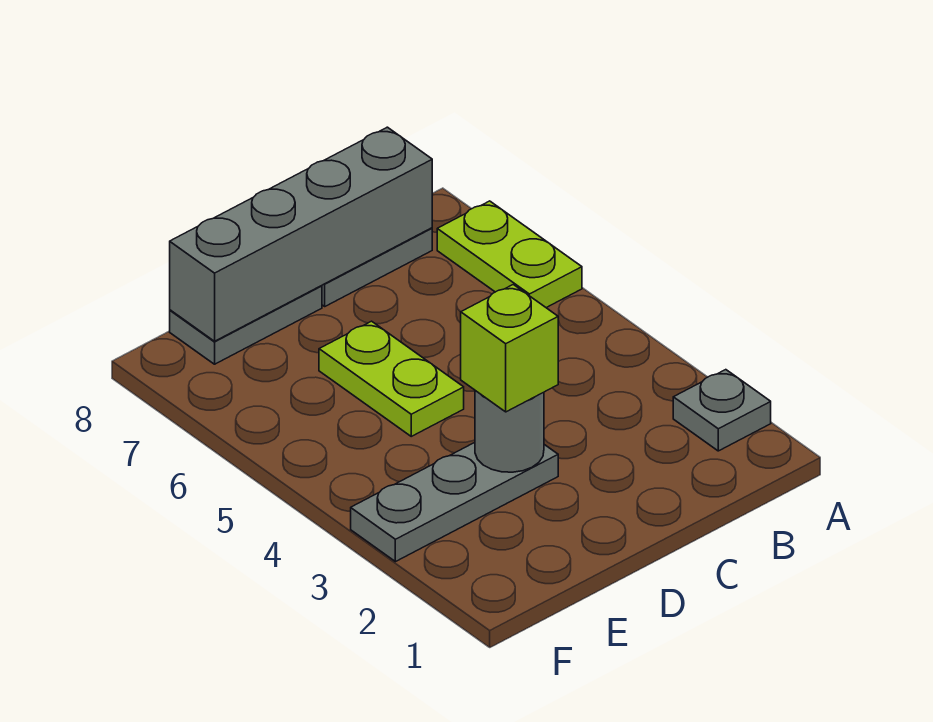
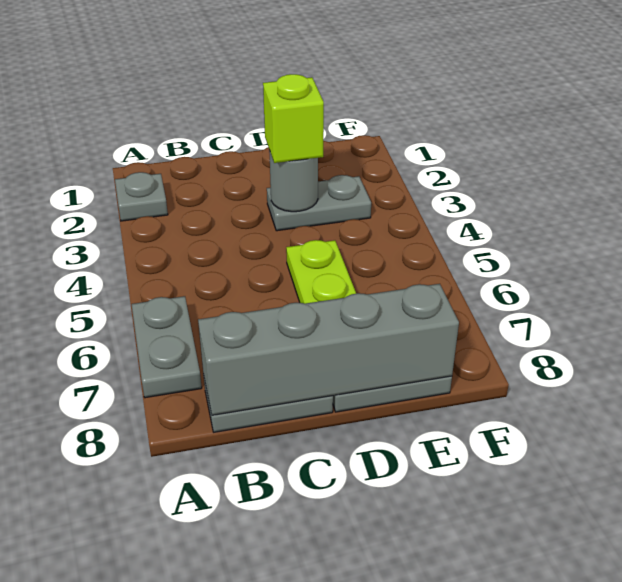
lime 1x2 plate [437,201,582,308] -> grey 1x2 plate [132,296,202,398]
grey 1x3 plate [351,443,558,562] -> grey 1x2 plate [267,175,371,231]

